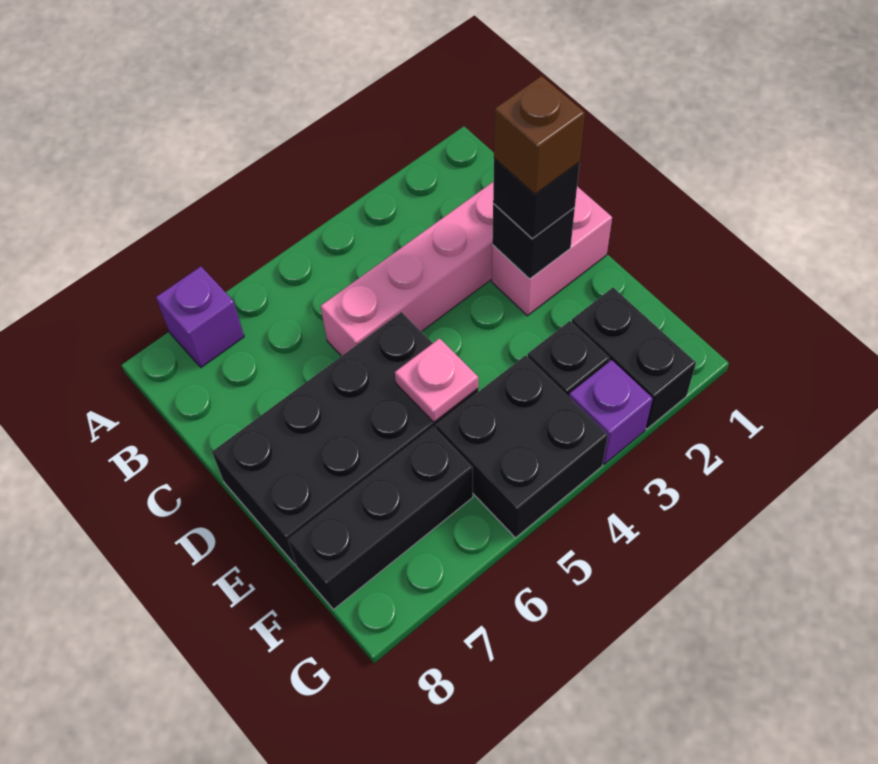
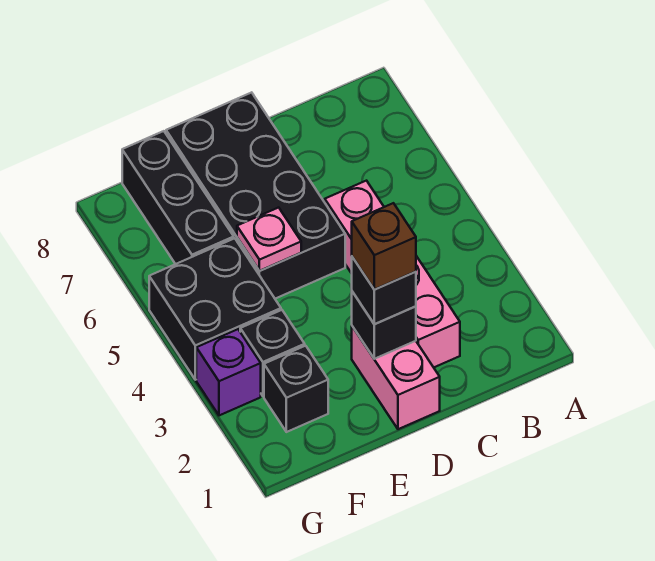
purple 1x1 brick [156,267,244,367] -> none
black 1x2 brick [572,288,696,429] -> black 1x1 brick [264,346,328,432]

